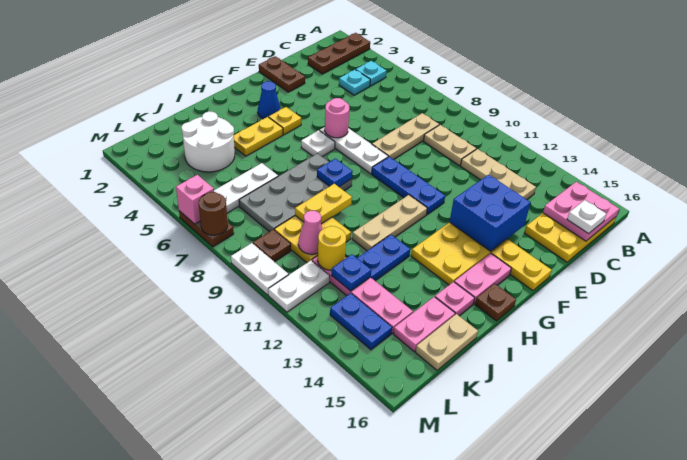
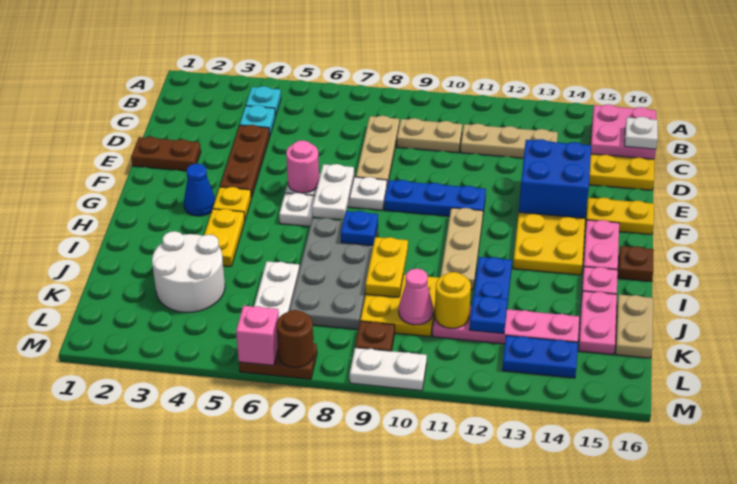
brown 1x3 plate [308,33,370,74] -> brown 1x3 plate moved to [220,125,270,198]
white 1x2 plate [268,260,330,312] -> white 1x2 plate moved to [312,164,354,219]

